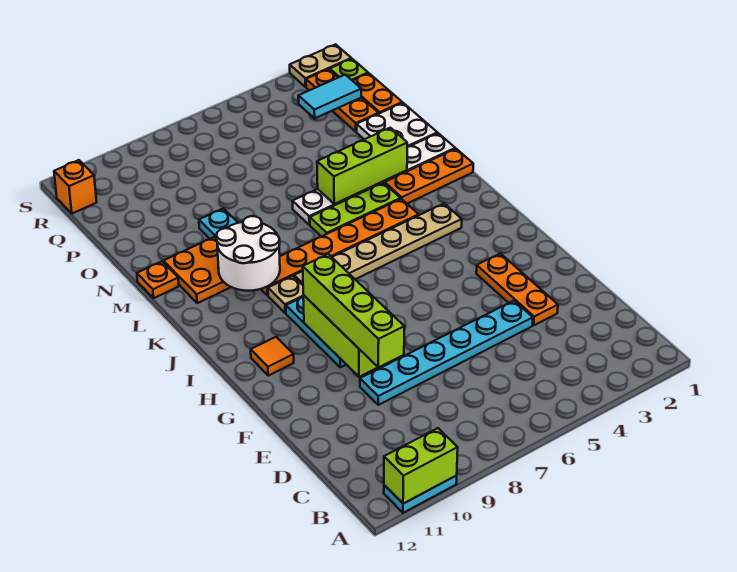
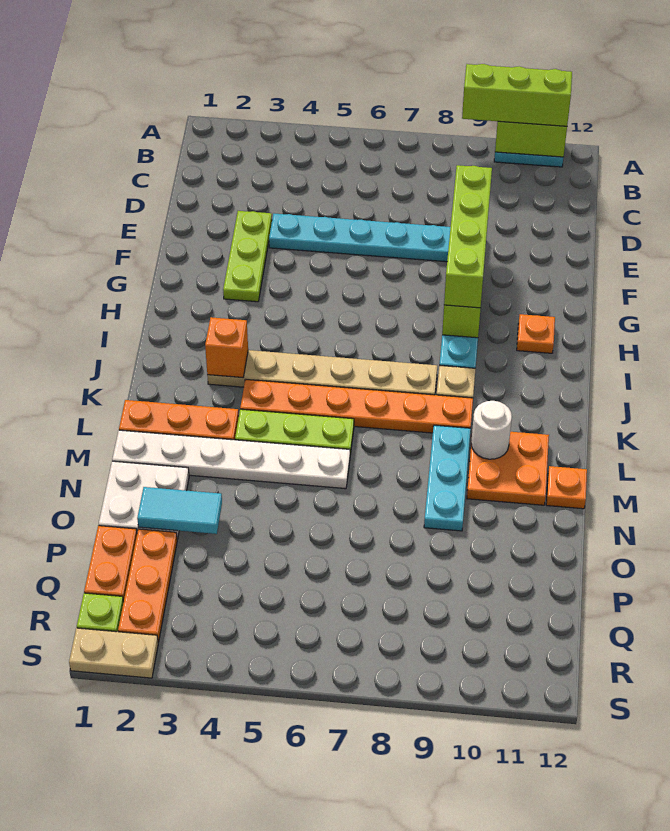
orange 1x3 plate [476,253,558,325] -> lime 1x3 plate [223,211,272,302]
orange 1x1 tile [251,337,294,376] -> orange 1x1 plate [517,314,555,353]
white 2x2 round brick [216,216,280,291] -> white 1x1 round brick [471,401,512,459]
lime 1x3 brick [317,128,407,204] -> lime 1x3 brick moved to [462,64,572,126]
cyan 1x2 tile [298,75,361,118] -> cyan 1x2 tile moved to [137,487,222,534]
orange 1x1 brick [54,160,97,214] -> orange 1x1 brick moved to [205,317,248,378]

